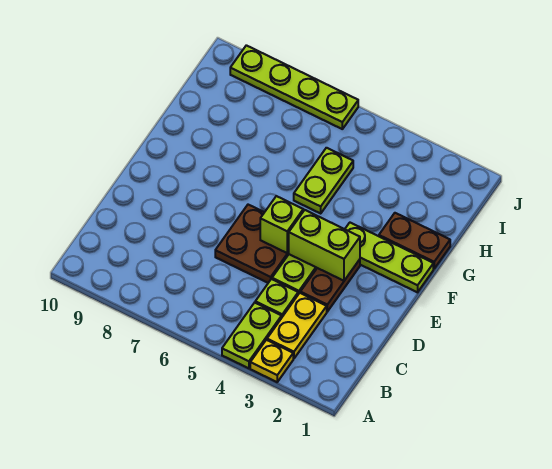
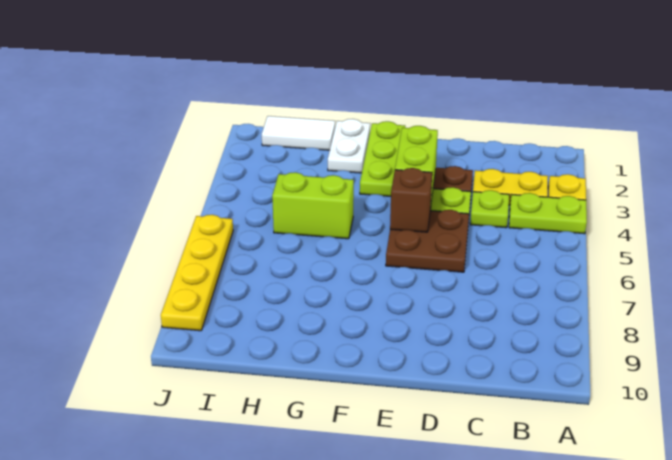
lime 1x1 brick [260,196,303,253] -> brown 1x1 brick [390,168,432,232]
brown 1x2 plate [379,213,450,269] -> white 1x2 plate [328,119,370,173]
lime 1x2 plate [294,148,353,213] -> lime 1x2 brick [272,172,354,239]
none -> white 1x2 tile [262,116,335,150]
lime 1x4 plate [230,45,358,129] -> yellow 1x4 plate [161,215,233,331]

